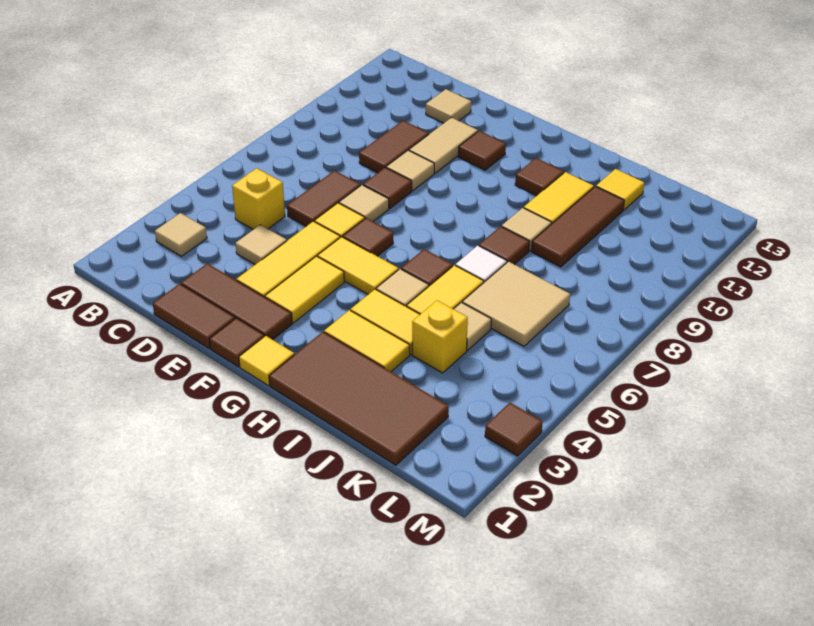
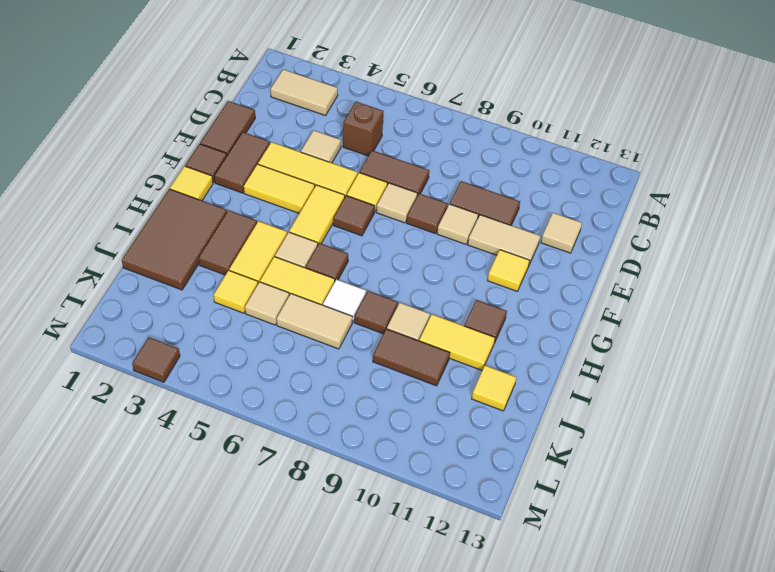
tan 1x1 tile [155,213,207,256] -> tan 1x2 tile [271,69,338,116]
yellow 1x1 brick [232,168,285,230] -> brown 1x1 brick [343,102,384,156]
brown 1x3 tile [181,263,292,340] -> brown 1x2 tile [214,132,270,193]
brown 1x1 tile [458,131,506,170] -> yellow 1x1 tile [487,250,530,291]
brown 2x4 tile [269,332,449,465] -> brown 2x3 tile [122,189,227,290]
yellow 1x2 tile [324,310,410,372] -> brown 1x2 tile [199,210,257,275]
yellow 1x1 brick [412,300,468,373] -> yellow 1x1 tile [214,270,258,313]
tan 2x2 tile [462,262,570,346] -> tan 1x2 tile [277,294,352,349]
brown 1x3 tile [531,186,624,267] -> brown 1x2 tile [373,329,450,386]

